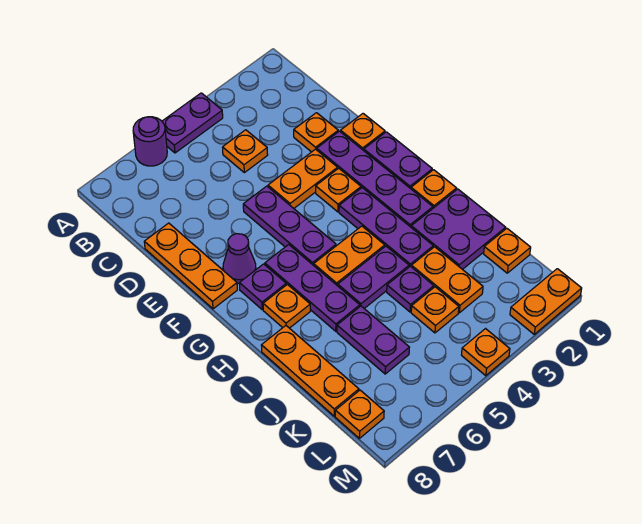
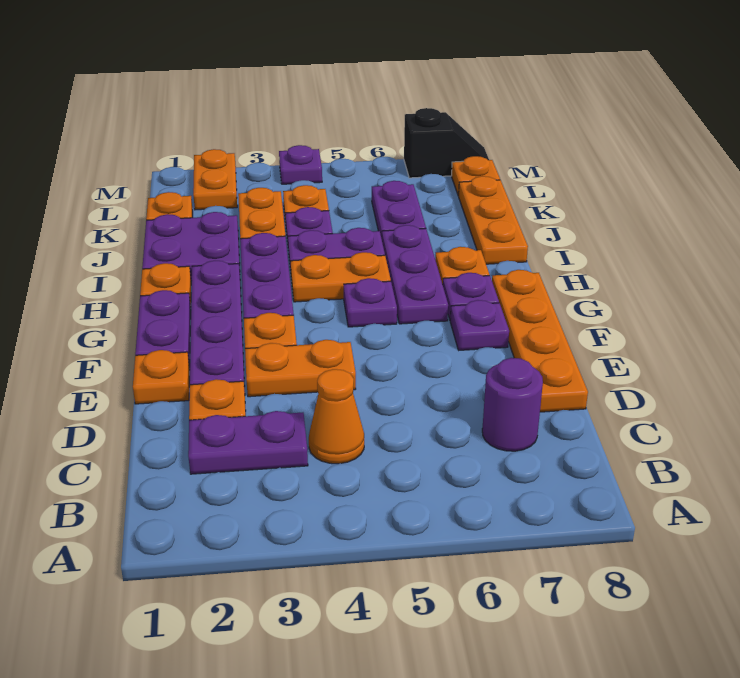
purple 1x2 plate [162,93,223,153] -> purple 1x2 plate moved to [188,411,308,474]
purple 1x1 round brick [133,117,167,166] -> purple 1x1 round brick moved to [482,358,543,451]
orange 1x1 plate [223,130,268,173] -> orange 1x1 cone [309,369,364,464]
orange 1x3 plate [144,223,237,309] -> orange 1x4 plate [492,270,588,412]
purple 1x3 plate [243,186,336,265] -> purple 1x1 plate [344,278,397,327]
purple 1x1 cone [223,234,256,283] -> purple 1x1 plate [450,300,509,350]
orange 1x2 plate [510,269,582,334] -> orange 1x2 plate turned to [193,149,237,210]
orange 1x1 plate [462,329,510,376] -> purple 1x1 plate [279,145,322,184]
none -> black 1x2 slope [404,108,489,178]

